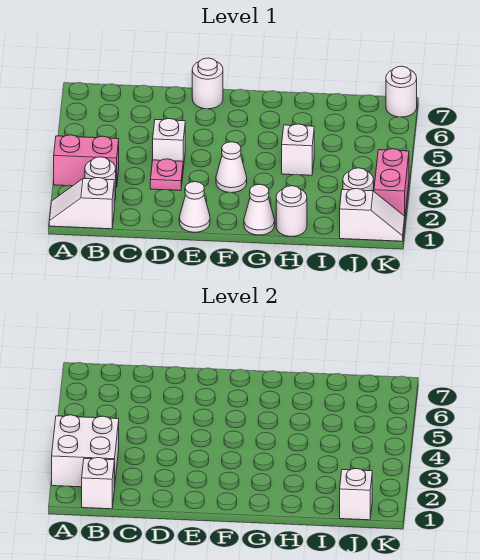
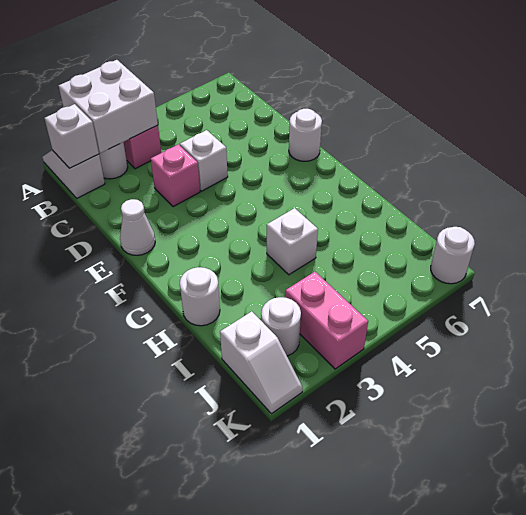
pink 1x1 plate [150,159,183,190] -> pink 1x1 brick [151,144,200,207]
white 1x1 cone [216,142,247,193] -> none
white 1x1 cone [244,184,275,235] -> none
white 1x1 brick [340,469,372,520] -> none
pink 1x2 brick [374,149,409,216] -> pink 1x2 brick turned to [285,272,368,369]

